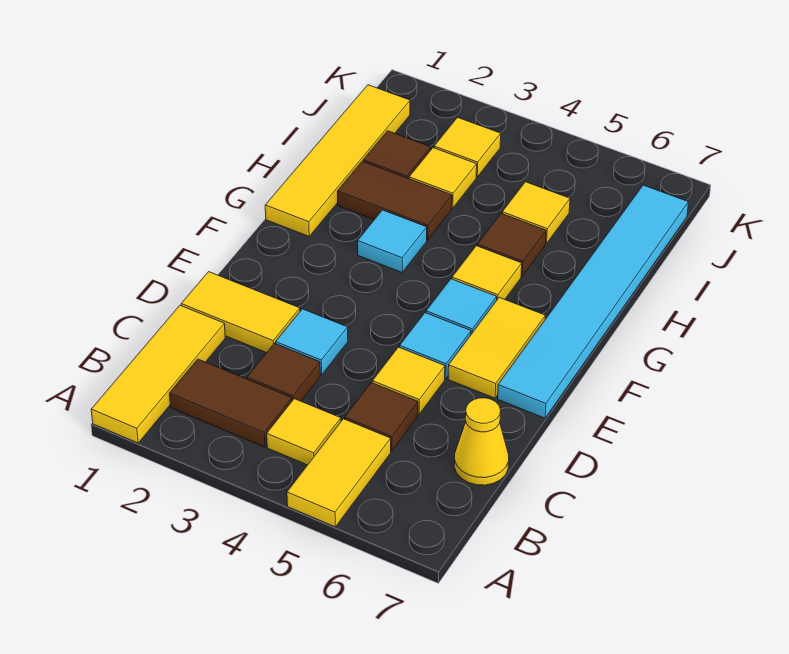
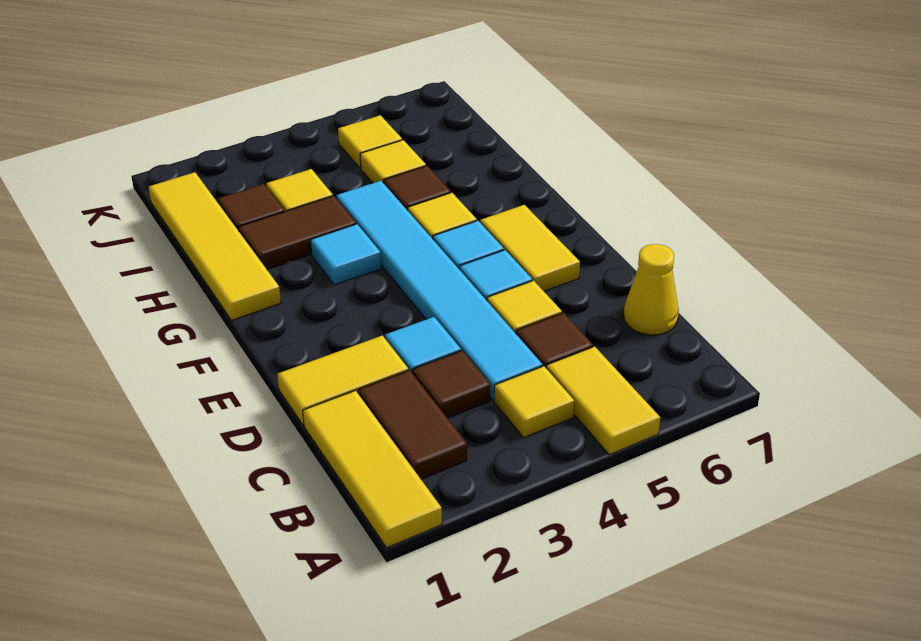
brown 1x2 tile [170,359,292,447] -> brown 1x2 tile turned to [358,370,467,479]
cyan 1x6 tile [498,185,688,418] -> cyan 1x6 tile moved to [336,181,543,400]
yellow 1x1 tile [434,118,501,177] -> yellow 1x1 tile moved to [338,115,402,168]

